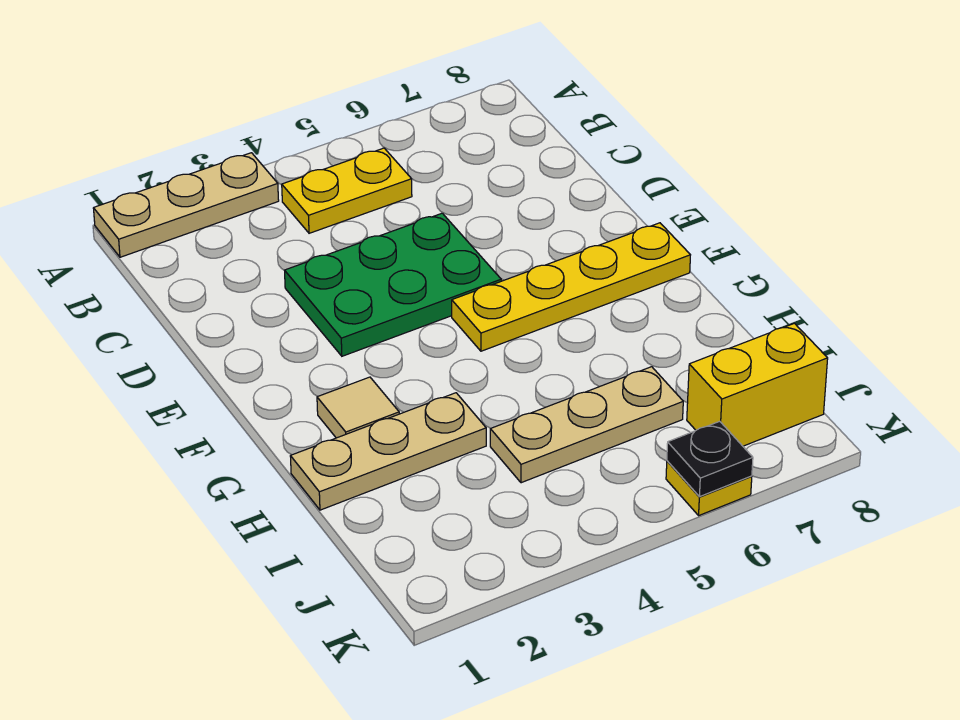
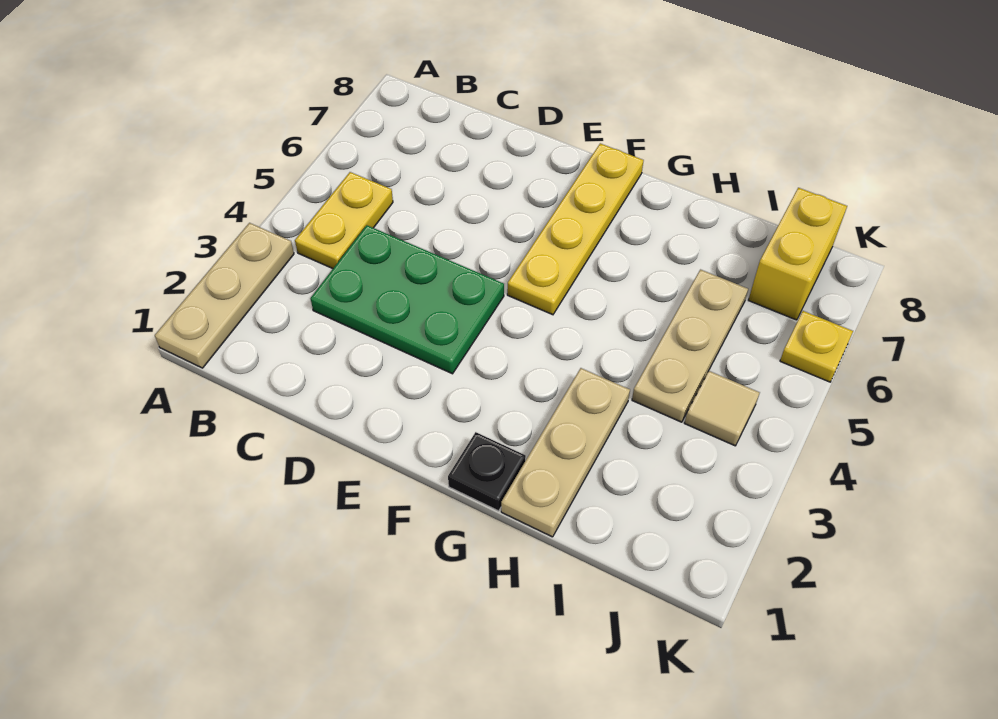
green 2x3 plate [285,213,501,356] -> green 2x3 plate turned to [311,225,504,374]
tan 1x1 tile [317,377,399,438] -> tan 1x1 tile moved to [685,371,760,446]
black 1x1 plate [667,421,753,497] -> black 1x1 plate moved to [448,432,526,511]

